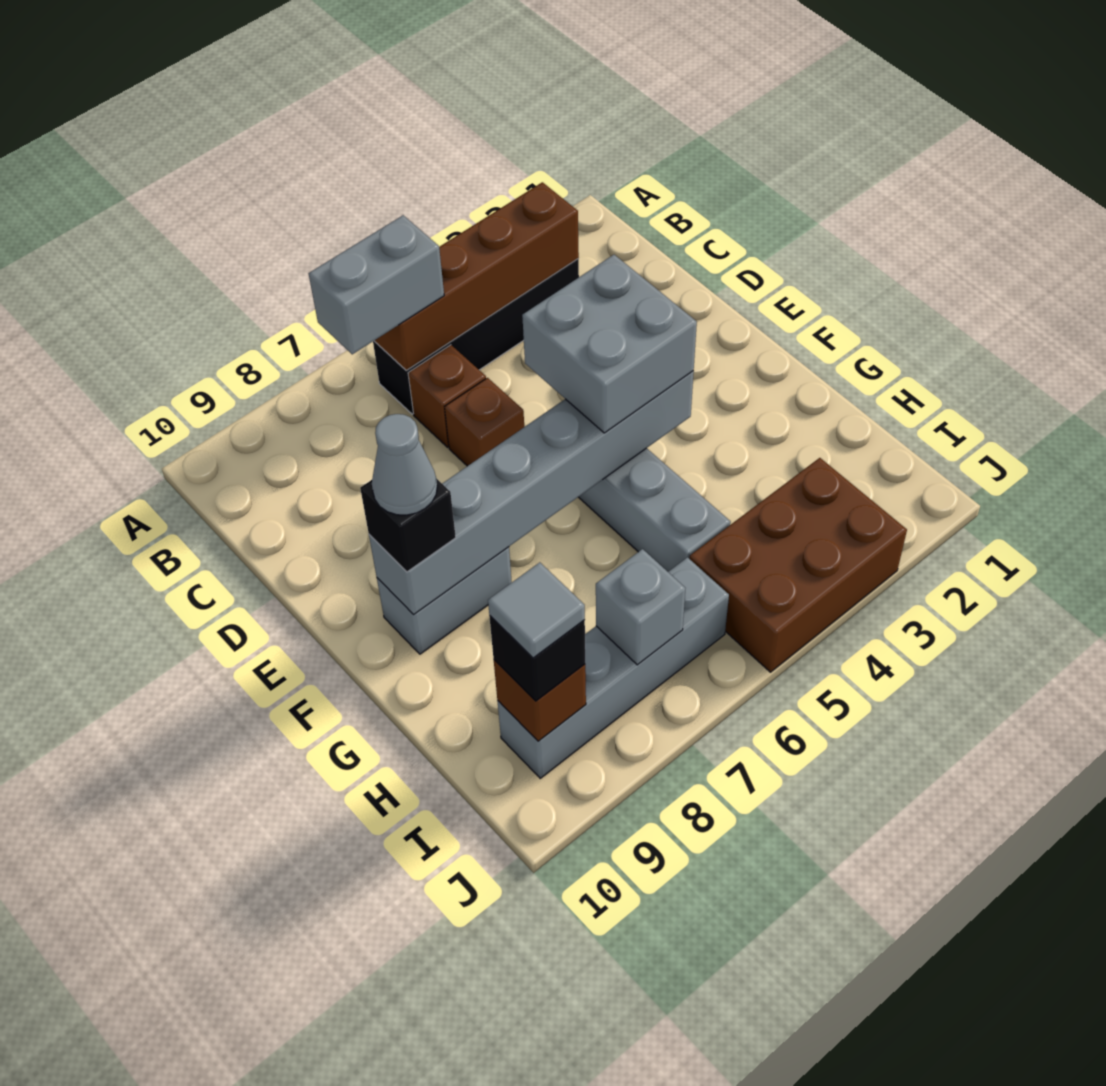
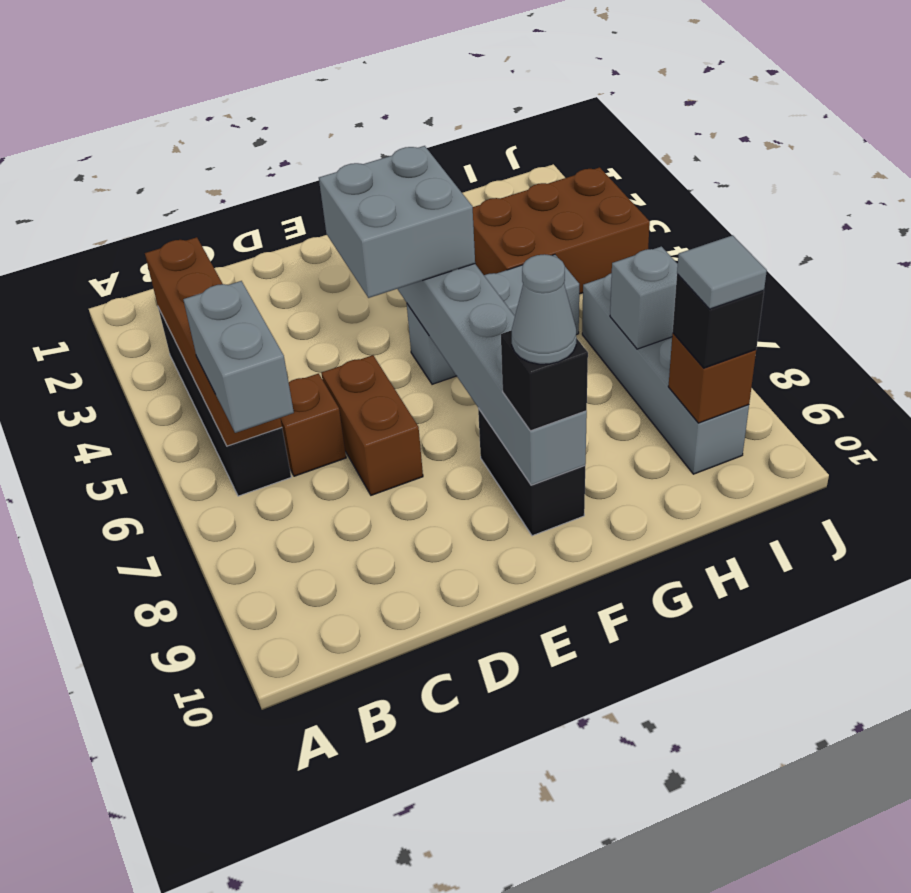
brown 1x1 brick [445,378,524,466] -> brown 1x2 brick [321,355,423,495]
grey 1x2 brick [377,547,512,654] -> black 1x2 brick [478,408,585,536]
brown 2x3 brick [689,458,907,672] -> brown 2x3 brick turned to [473,167,650,294]

